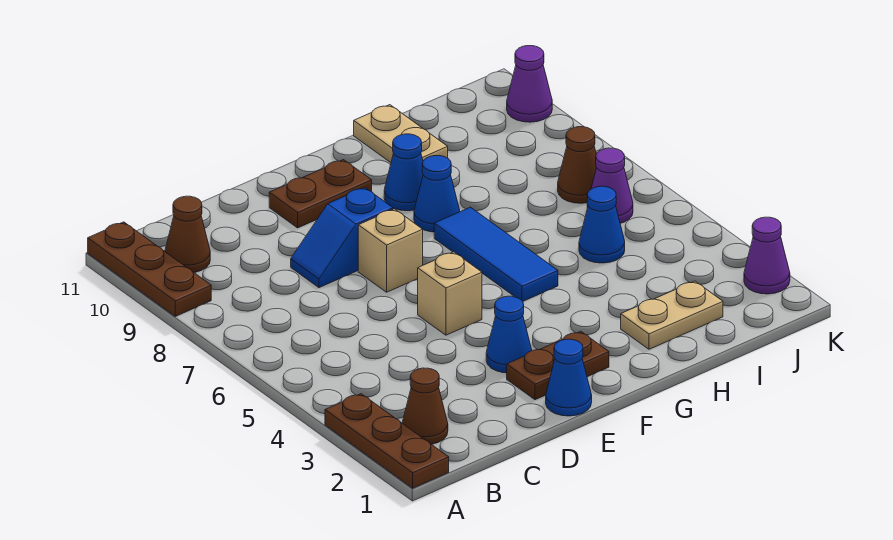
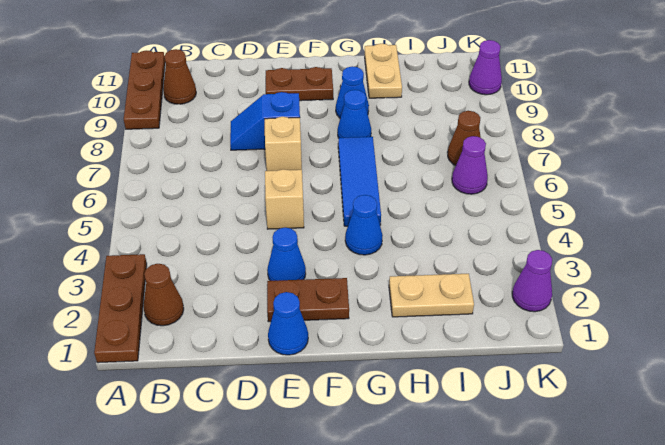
blue 1x1 cone [579,186,625,263] -> blue 1x1 cone moved to [345,195,383,255]

